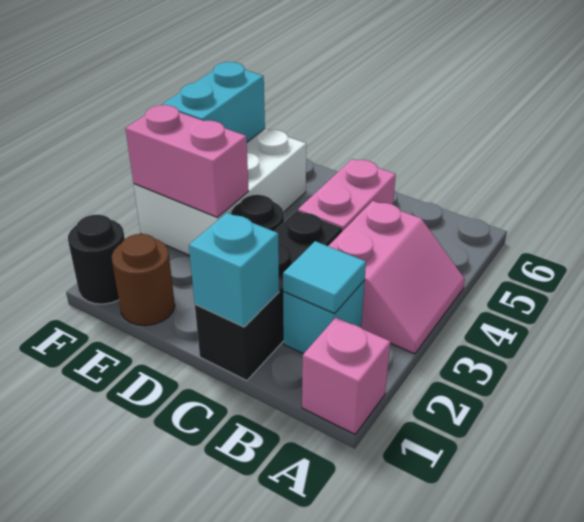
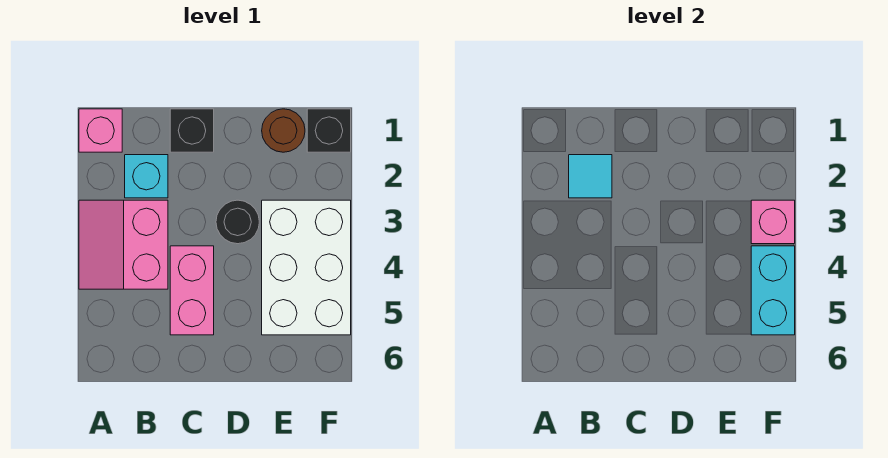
black 1x3 brick [195,211,342,381] -> black 1x1 brick [170,109,214,152]
cyan 1x1 brick [189,213,279,327] -> none
pink 1x2 brick [125,105,249,217] -> pink 1x1 brick [751,200,795,244]
black 1x1 round brick [68,215,125,304] -> black 1x1 brick [307,109,351,152]

